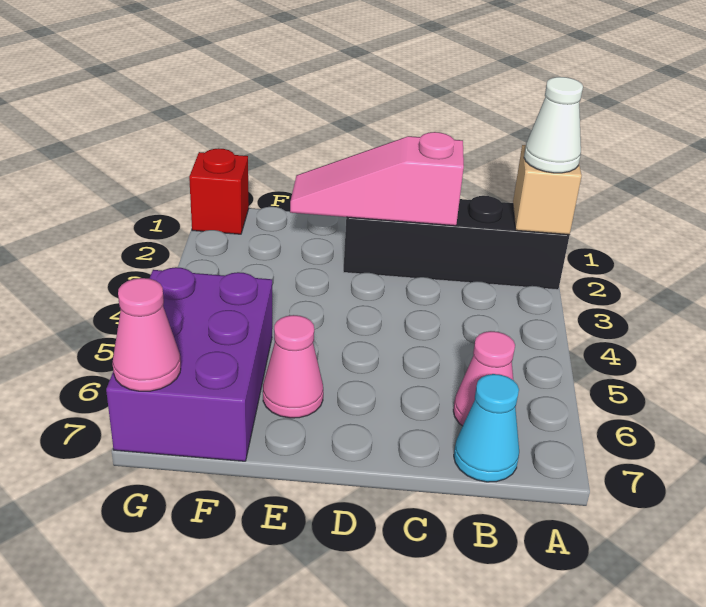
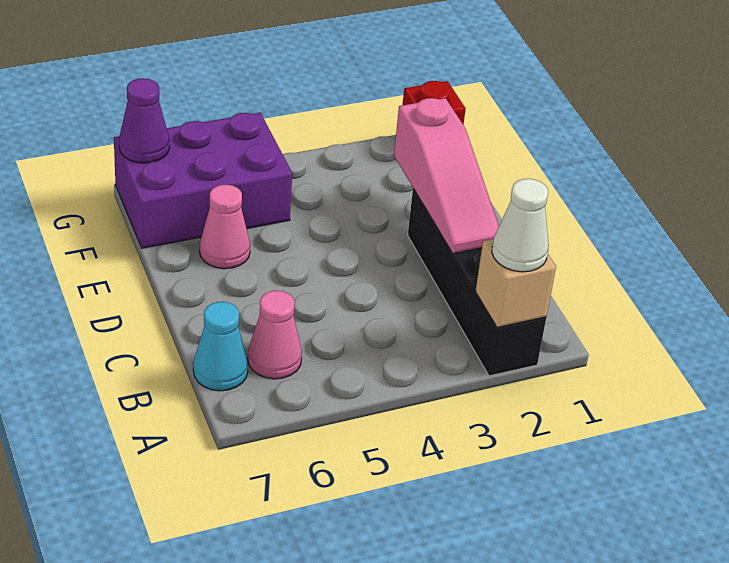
pink 1x3 slope [290,132,464,226] -> pink 1x3 slope turned to [394,98,499,254]
pink 1x1 cone [112,278,181,391] -> purple 1x1 cone [119,78,170,163]

